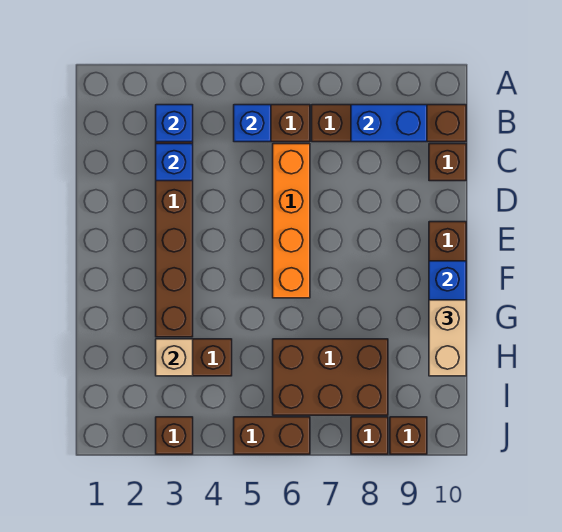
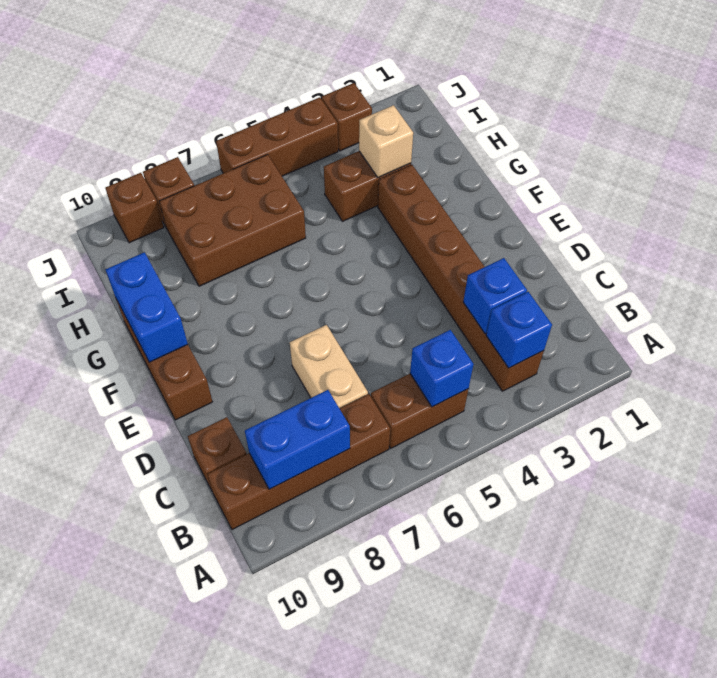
orange 1x4 brick [273,144,310,298] -> none
tan 1x2 brick [429,300,466,376] -> tan 1x2 brick moved to [290,325,368,408]
brown 1x2 brick [234,417,310,454] -> brown 1x3 brick [216,97,338,176]

